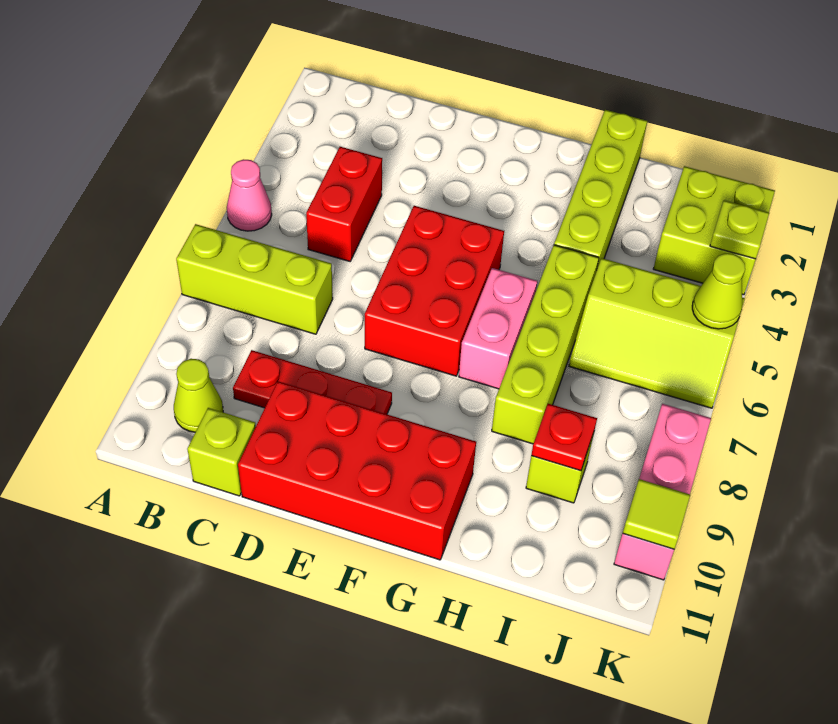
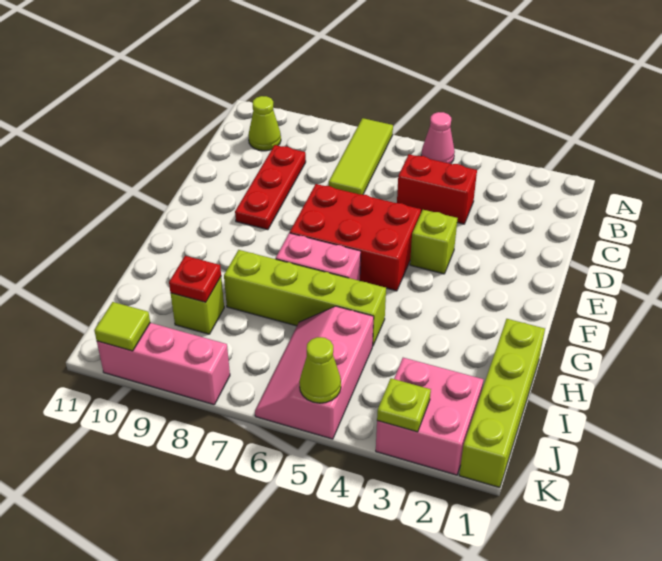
lime 1x3 brick [176,224,333,334] -> lime 1x3 tile [329,118,393,195]
lime 1x1 brick [187,408,256,496] -> lime 1x1 brick moved to [410,210,458,274]
red 2x4 brick [238,381,476,560] -> none
lime 1x4 brick [554,110,647,269] -> lime 1x4 brick turned to [459,319,545,488]
lime 2x3 slope [569,258,745,408] -> pink 2x3 slope [255,306,374,439]
lime 2x2 brick [653,166,775,295] -> pink 2x2 brick [376,358,484,475]

